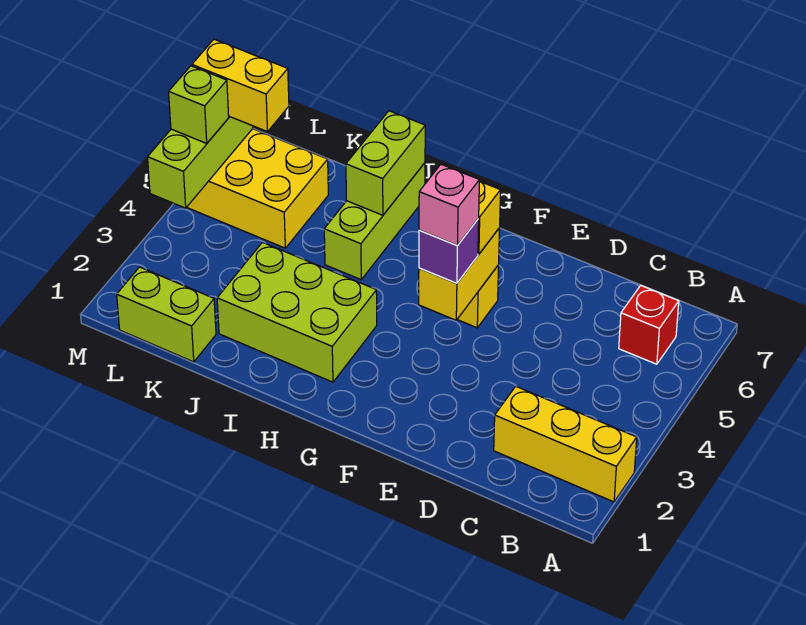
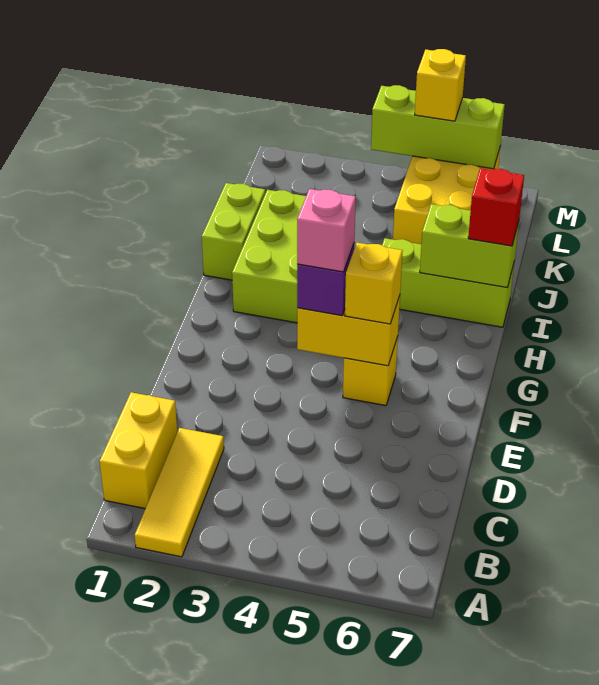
yellow 1x3 brick [494,386,637,502] -> yellow 1x3 tile [135,428,224,557]
red 1x1 brick [619,286,679,364] -> red 1x1 brick moved to [468,168,524,246]
lime 1x2 brick [117,267,216,362] -> lime 1x2 brick moved to [202,183,265,280]
yellow 1x2 brick [192,39,289,132] -> yellow 1x2 brick moved to [100,392,177,509]
lime 1x1 brick [169,66,229,143] -> yellow 1x1 brick [415,49,466,121]

